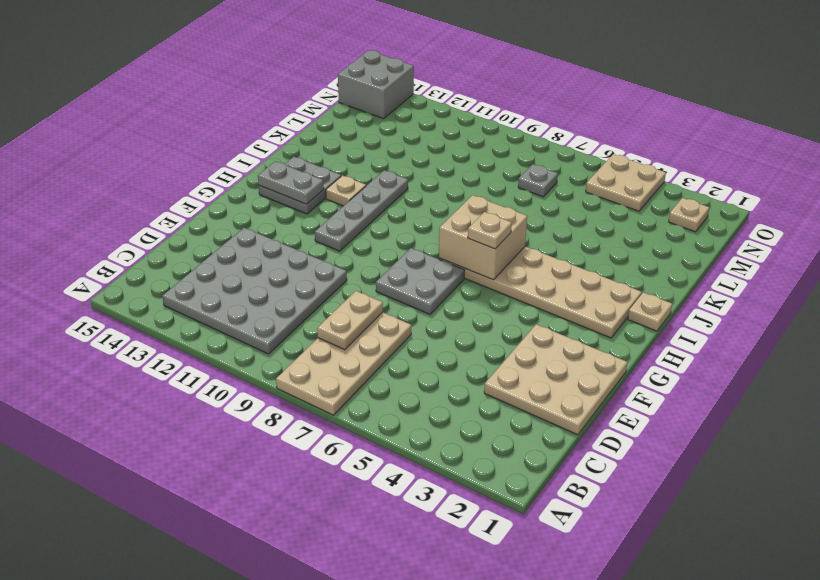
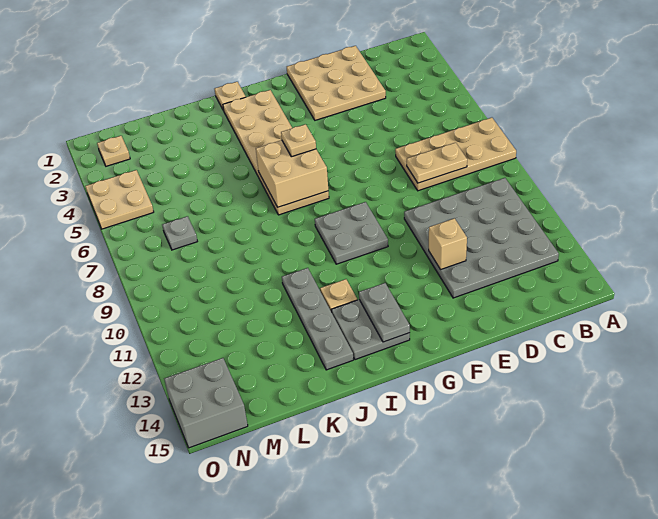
none -> tan 1x1 brick [429,218,467,270]
grey 2x2 plate [376,248,465,314] -> grey 2x2 plate moved to [315,202,388,264]
grey 1x4 plate [315,170,408,251] -> grey 1x4 plate turned to [282,268,353,370]

